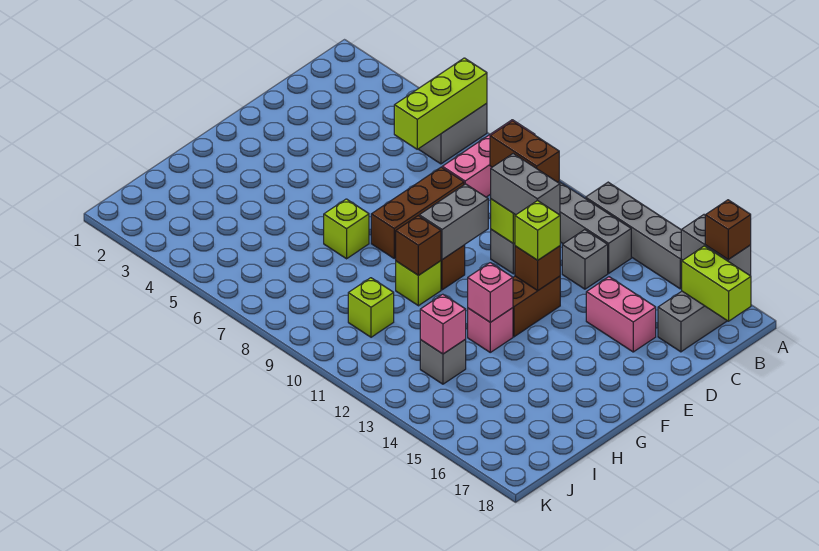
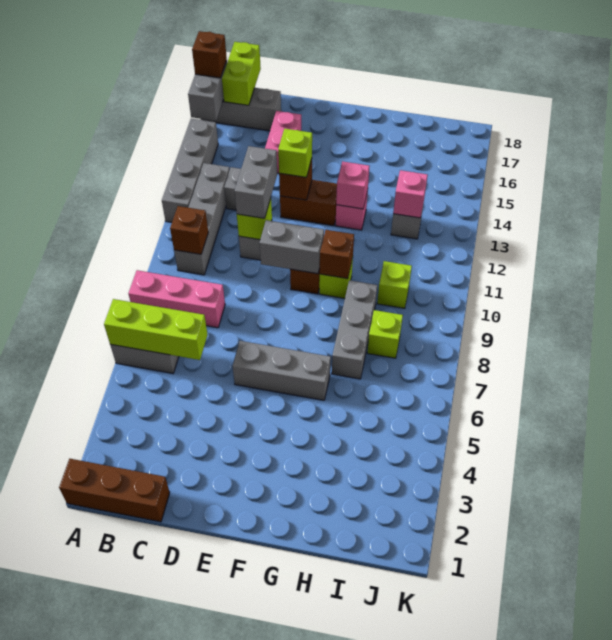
brown 1x2 brick [490,121,559,182] -> brown 1x1 brick [170,206,208,254]
brown 1x3 brick [371,167,464,258] -> brown 1x3 brick moved to [59,459,170,522]
none -> grey 1x3 brick [233,341,331,400]
lime 1x1 brick [324,199,369,259] -> lime 1x1 brick moved to [367,310,403,358]
none -> grey 1x3 brick [332,280,377,379]

